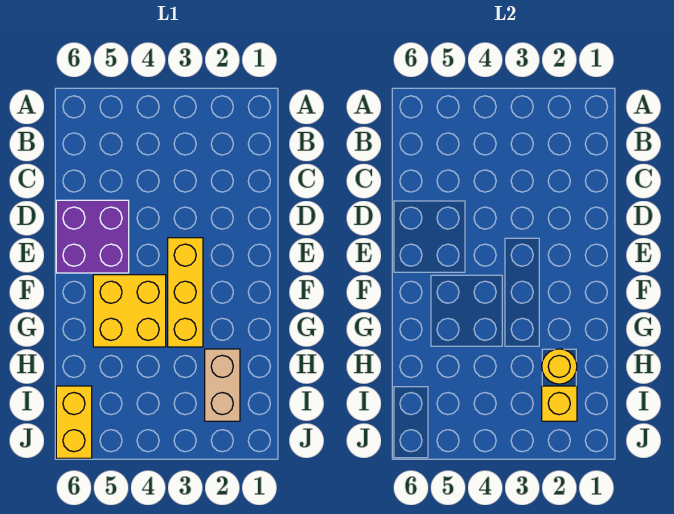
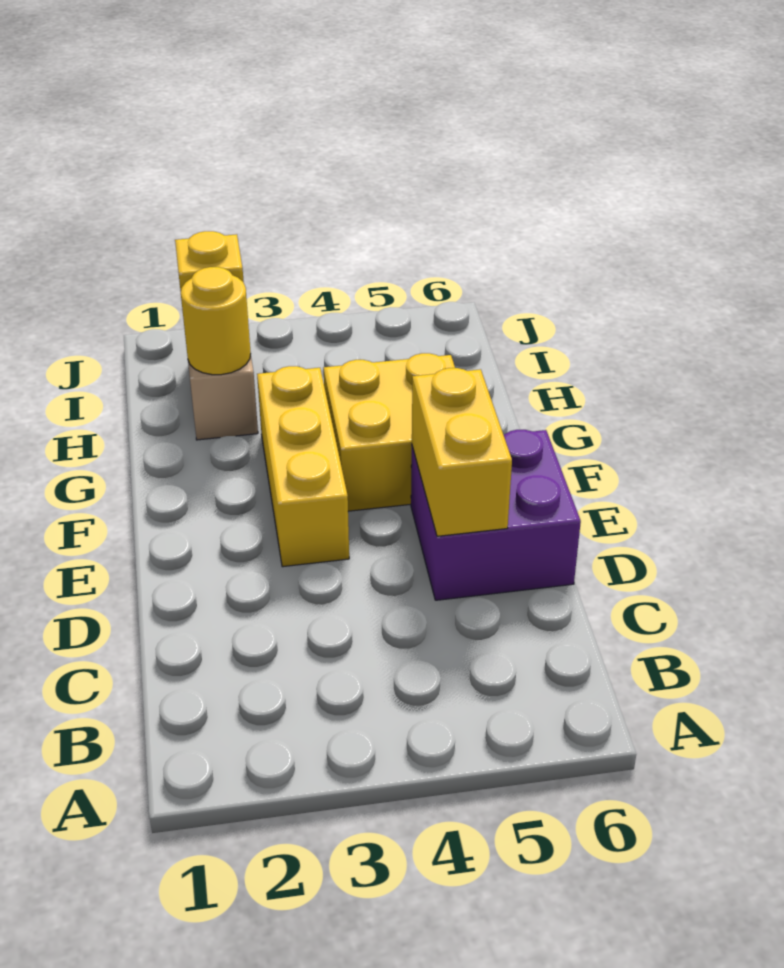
yellow 1x2 brick [56,386,92,458] -> yellow 1x2 brick moved to [412,368,512,536]

